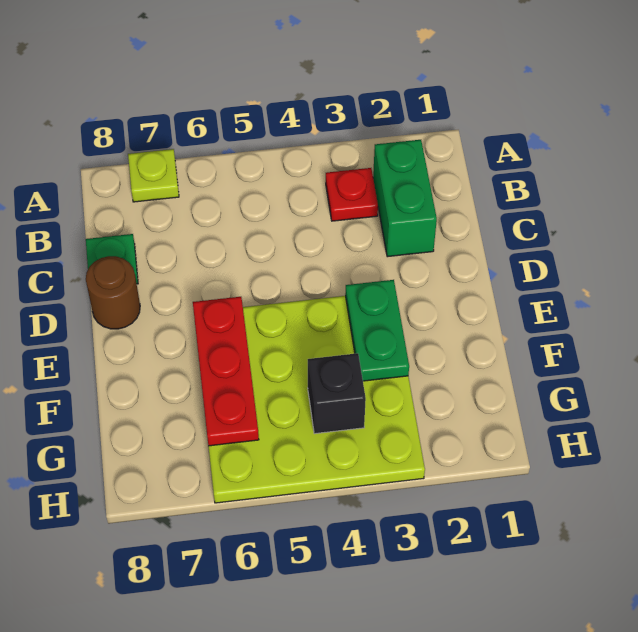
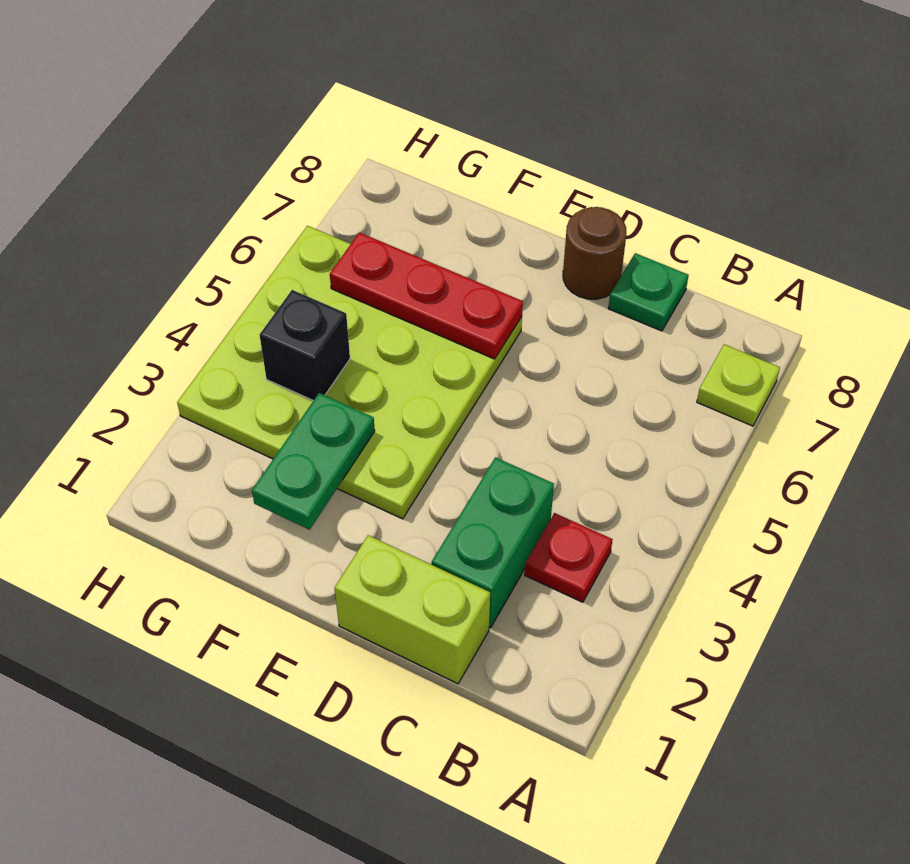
green 1x2 brick [373,140,437,257] -> green 1x2 brick turned to [432,458,554,628]
none -> lime 1x2 brick [335,535,490,684]
green 1x2 plate [345,280,409,381] -> green 1x2 plate turned to [252,393,375,530]

